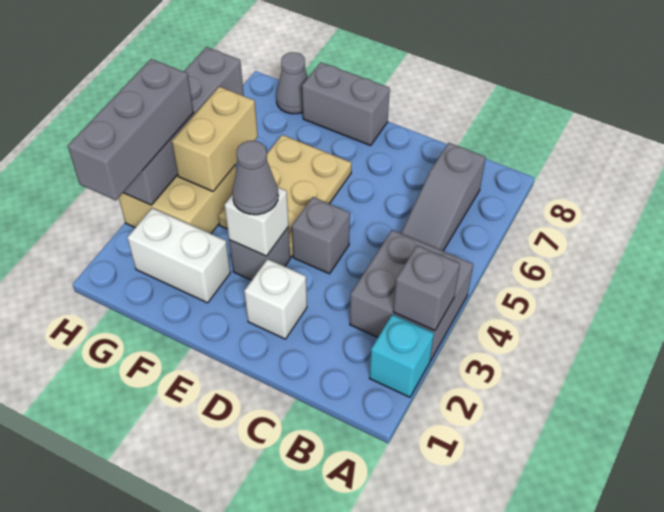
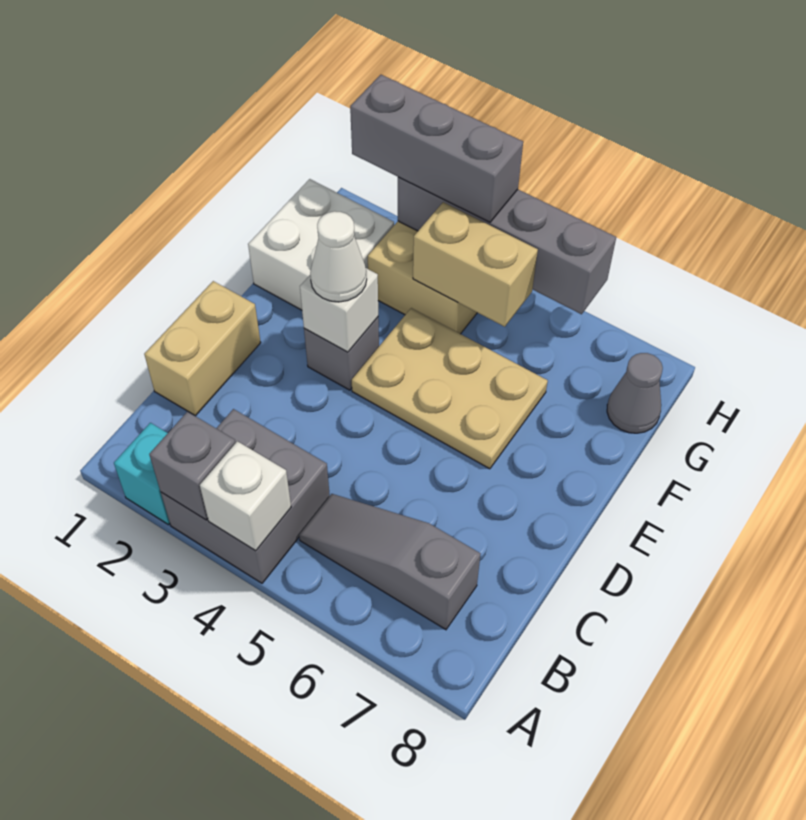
none -> tan 1x2 brick [144,281,261,416]
white 1x1 brick [244,259,307,339] -> white 1x1 brick moved to [200,441,291,551]
grey 1x1 brick [292,197,350,274] -> none
grey 1x1 cone [232,141,278,215] -> white 1x1 cone [310,211,367,302]
grey 1x2 brick [302,62,390,145] -> none
white 1x2 brick [127,208,230,303] -> white 2x2 brick [248,179,394,310]

